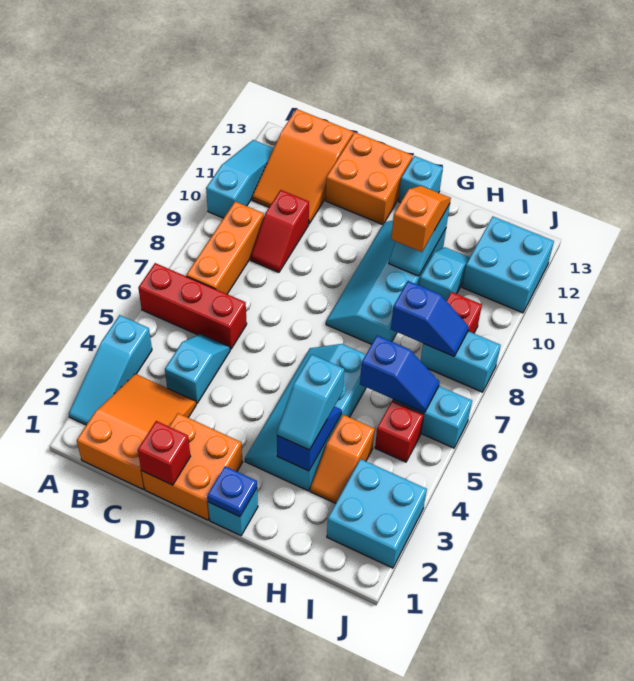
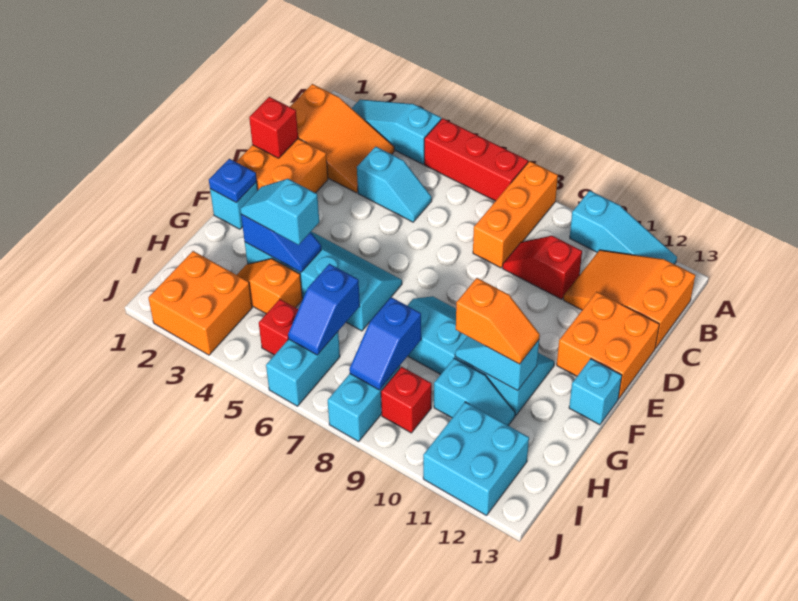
red 1x3 brick [138,263,247,349] -> red 1x3 brick turned to [424,118,528,201]
orange 1x3 brick [186,202,264,294] -> orange 1x3 brick turned to [473,161,558,268]
cyan 2x2 brick [327,459,427,568] -> orange 2x2 brick [149,251,252,355]

